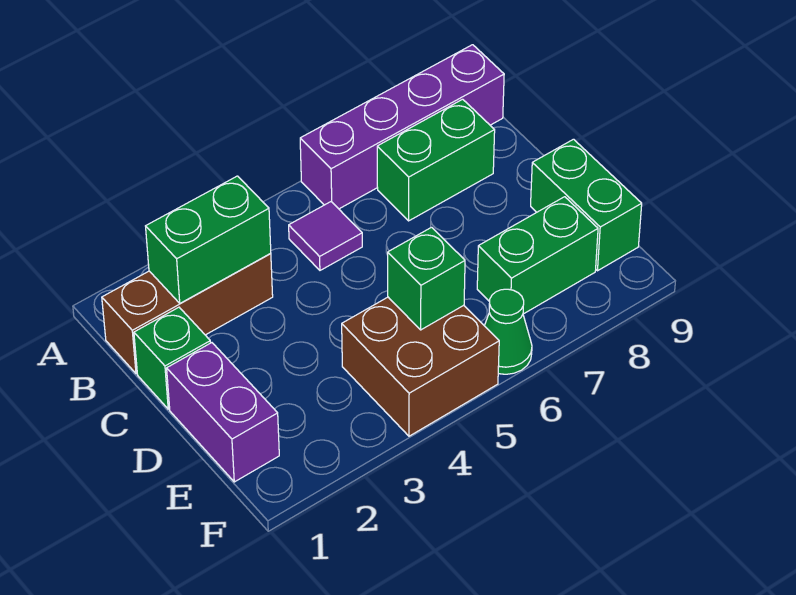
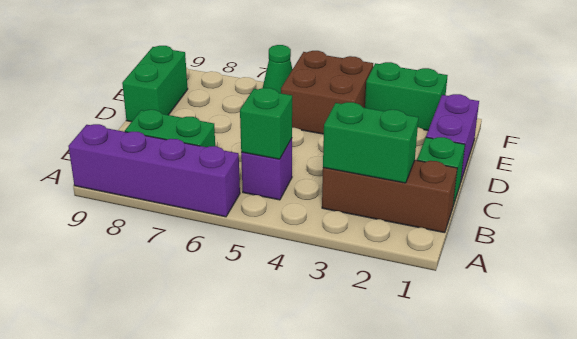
purple 1x1 tile [289,202,362,270] -> purple 1x1 brick [241,139,292,200]
green 1x1 brick [388,227,465,330] -> green 1x1 brick moved to [240,88,292,159]
green 1x2 brick [477,197,598,314] -> green 1x2 brick moved to [365,62,448,130]

